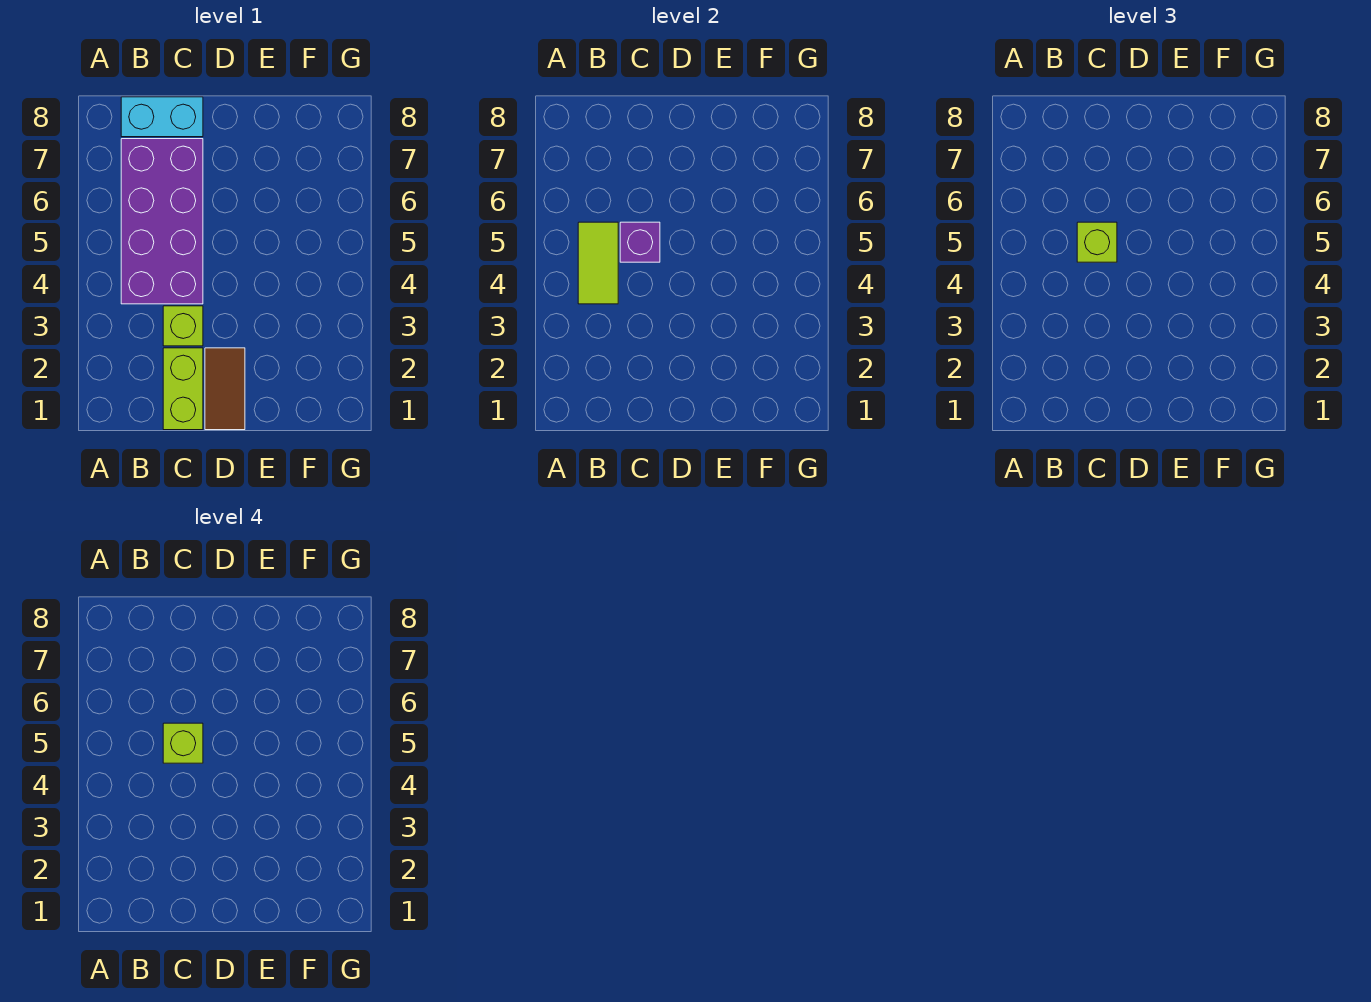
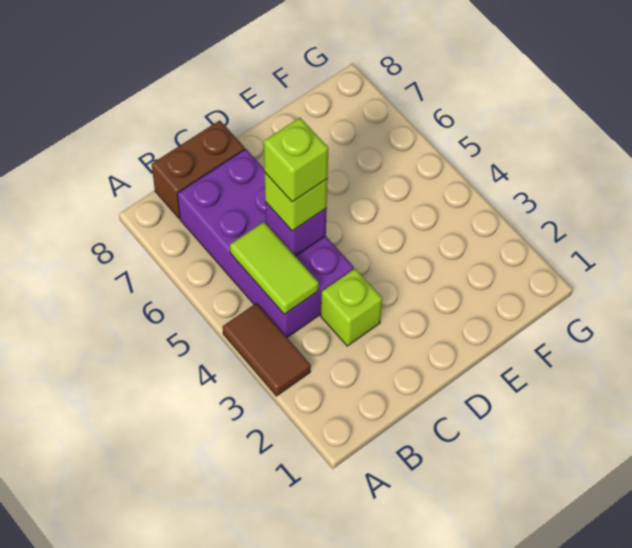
cyan 1x2 brick [121,97,203,137] -> brown 1x2 brick [152,120,245,218]
lime 1x2 brick [163,348,203,430] -> none
brown 1x2 tile [205,348,245,430] -> brown 1x2 tile moved to [223,303,311,396]

